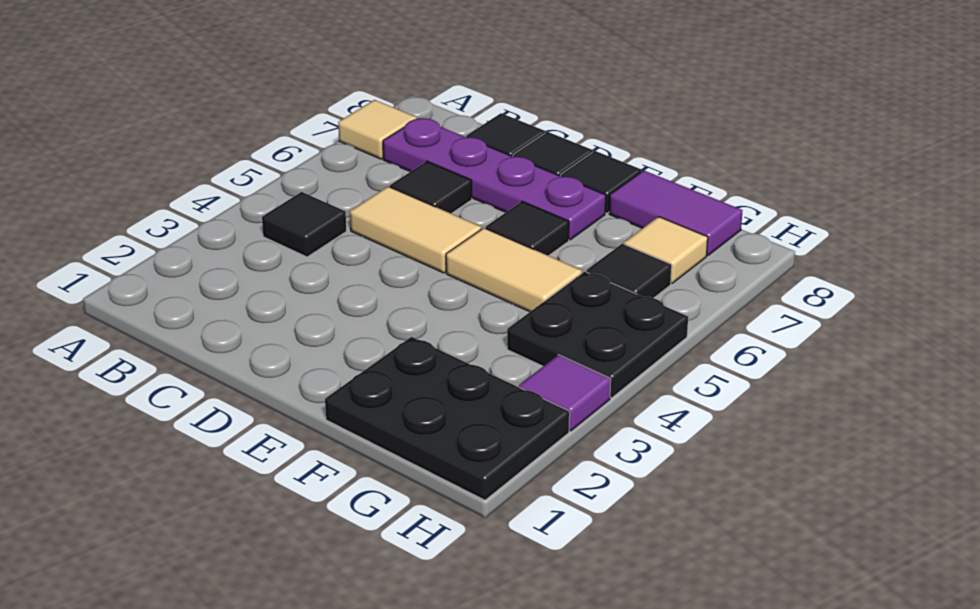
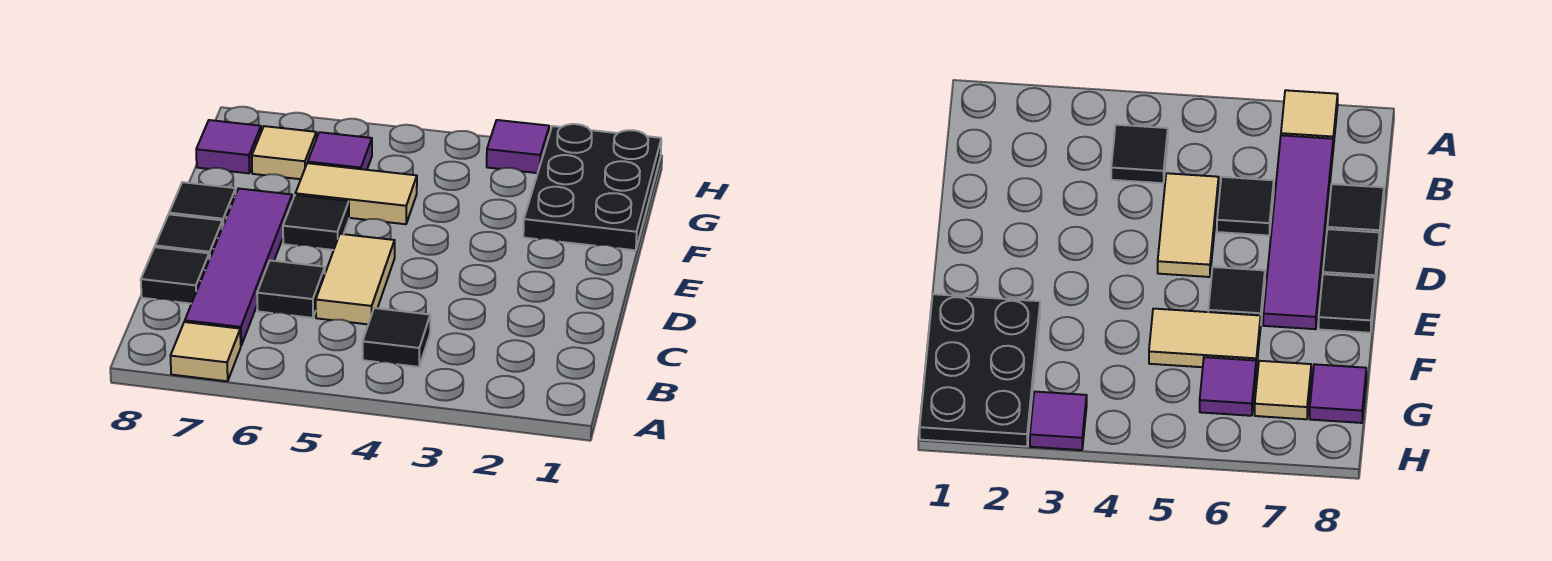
purple 1x4 plate [383,118,606,240] -> purple 1x4 tile [185,189,292,345]
tan 1x2 tile [446,228,582,312] -> tan 1x2 tile turned to [295,163,417,224]
purple 1x2 tile [609,170,743,255] -> purple 1x1 tile [196,120,261,173]
black 2x2 plate [507,272,688,398] -> none
black 1x1 tile [586,244,672,298] -> purple 1x1 tile [308,132,372,170]

